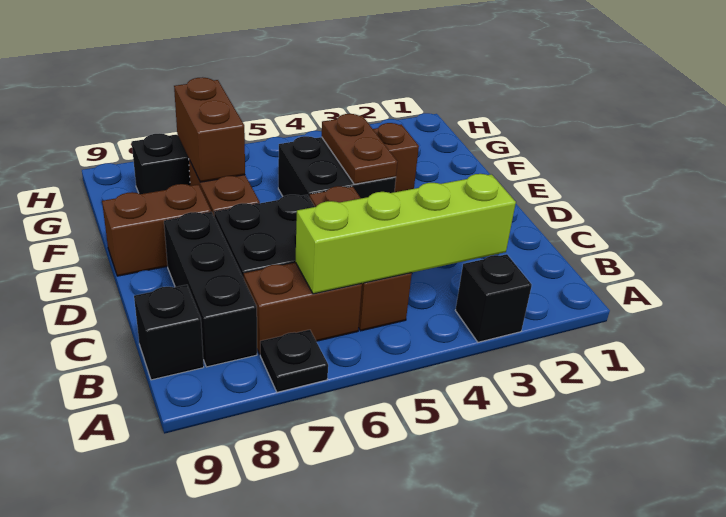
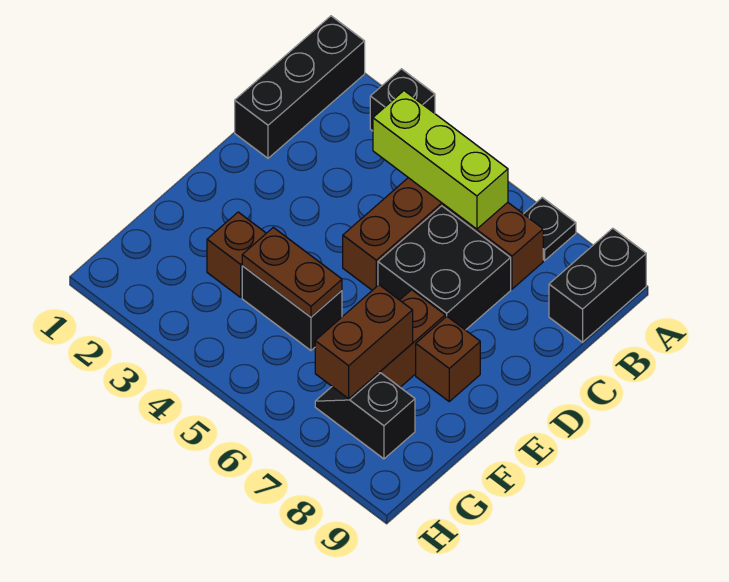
lime 1x4 brick [295,174,516,294] -> lime 1x3 brick [373,91,508,229]
black 1x3 brick [164,212,257,367] -> black 1x3 brick moved to [235,16,365,158]
black 1x1 brick [134,285,204,380] -> black 1x2 brick [549,228,646,342]
black 2x2 brick [278,136,396,198] -> black 1x2 brick [242,266,342,350]
brown 1x2 plate [322,114,397,184] -> brown 1x2 plate turned to [242,227,342,317]
brown 1x2 brick [102,184,211,276] -> brown 1x1 brick [416,316,480,401]

